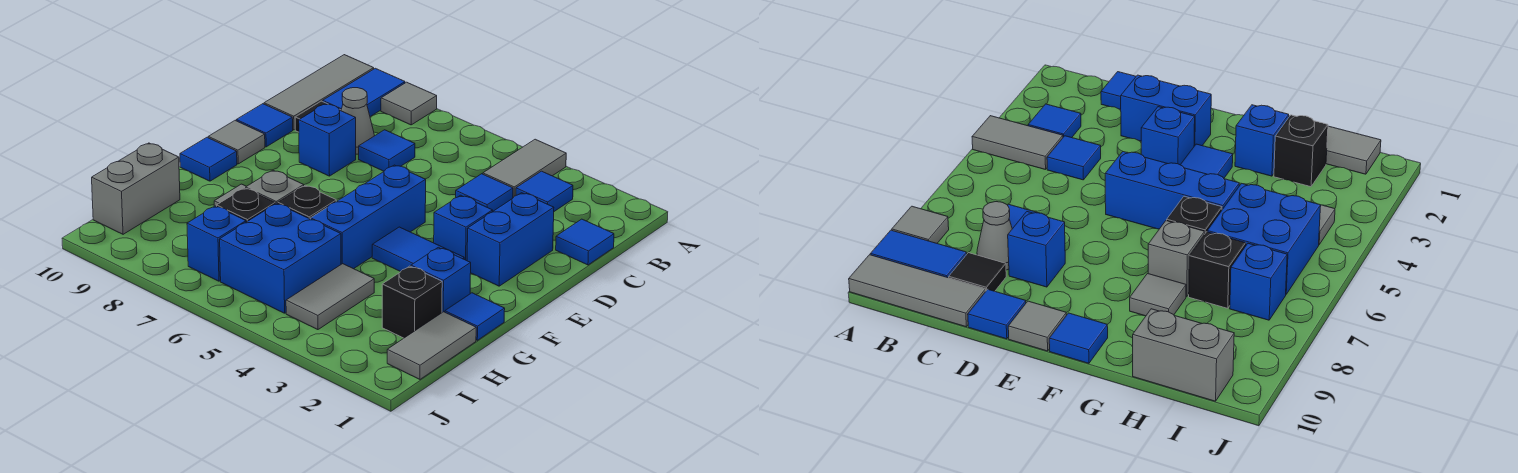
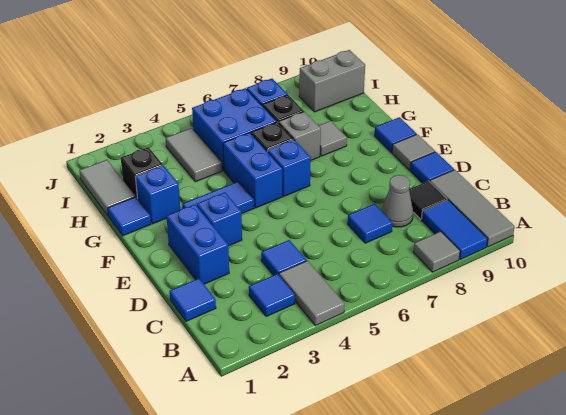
blue 1x1 brick [299,104,356,176] -> blue 1x1 brick moved to [268,140,311,196]
blue 1x3 brick [311,165,426,269] -> blue 1x2 brick [223,133,282,208]
grey 1x2 brick [92,143,180,234] -> grey 1x2 brick turned to [299,50,365,112]

